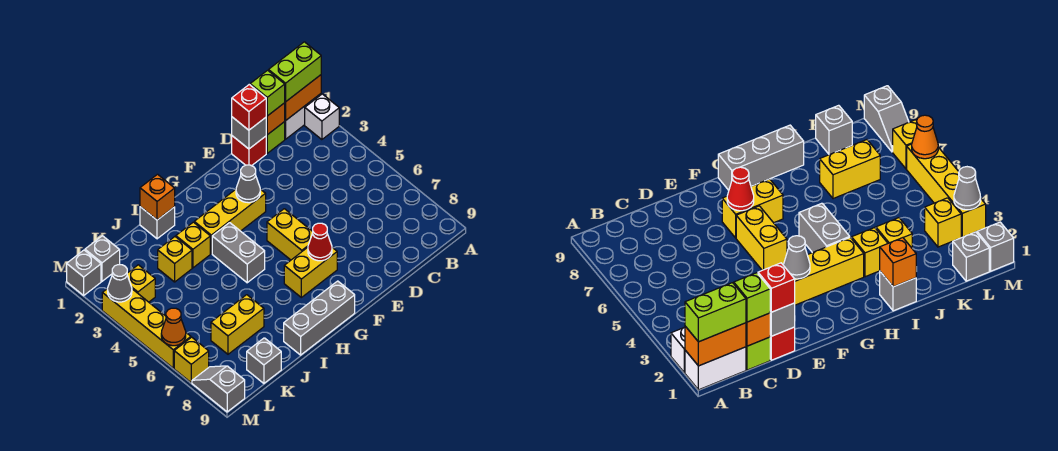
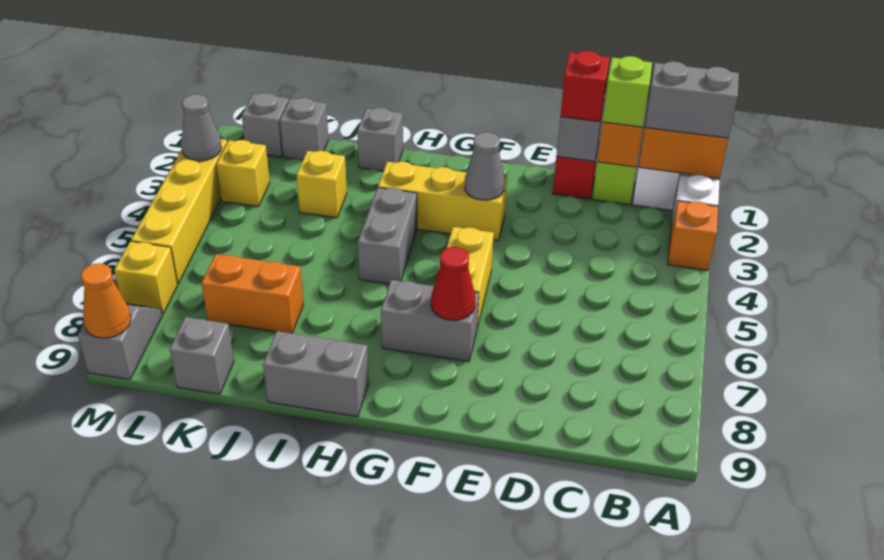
lime 1x2 brick [269,42,321,102] -> grey 1x2 brick [645,61,739,138]
yellow 1x2 brick [284,247,337,297] -> grey 1x2 brick [381,280,479,362]
grey 1x3 brick [284,281,355,355] -> grey 1x2 brick [263,331,369,417]
orange 1x1 brick [140,174,175,220] -> orange 1x1 brick moved to [668,201,718,270]
yellow 1x1 brick [176,222,210,268] -> none
yellow 1x2 brick [211,295,264,354] -> orange 1x2 brick [201,254,304,333]
grey 1x1 brick [67,250,101,295] -> grey 1x1 brick moved to [280,98,329,160]
orange 1x1 cone [161,308,186,346] -> orange 1x1 cone moved to [81,263,131,338]

